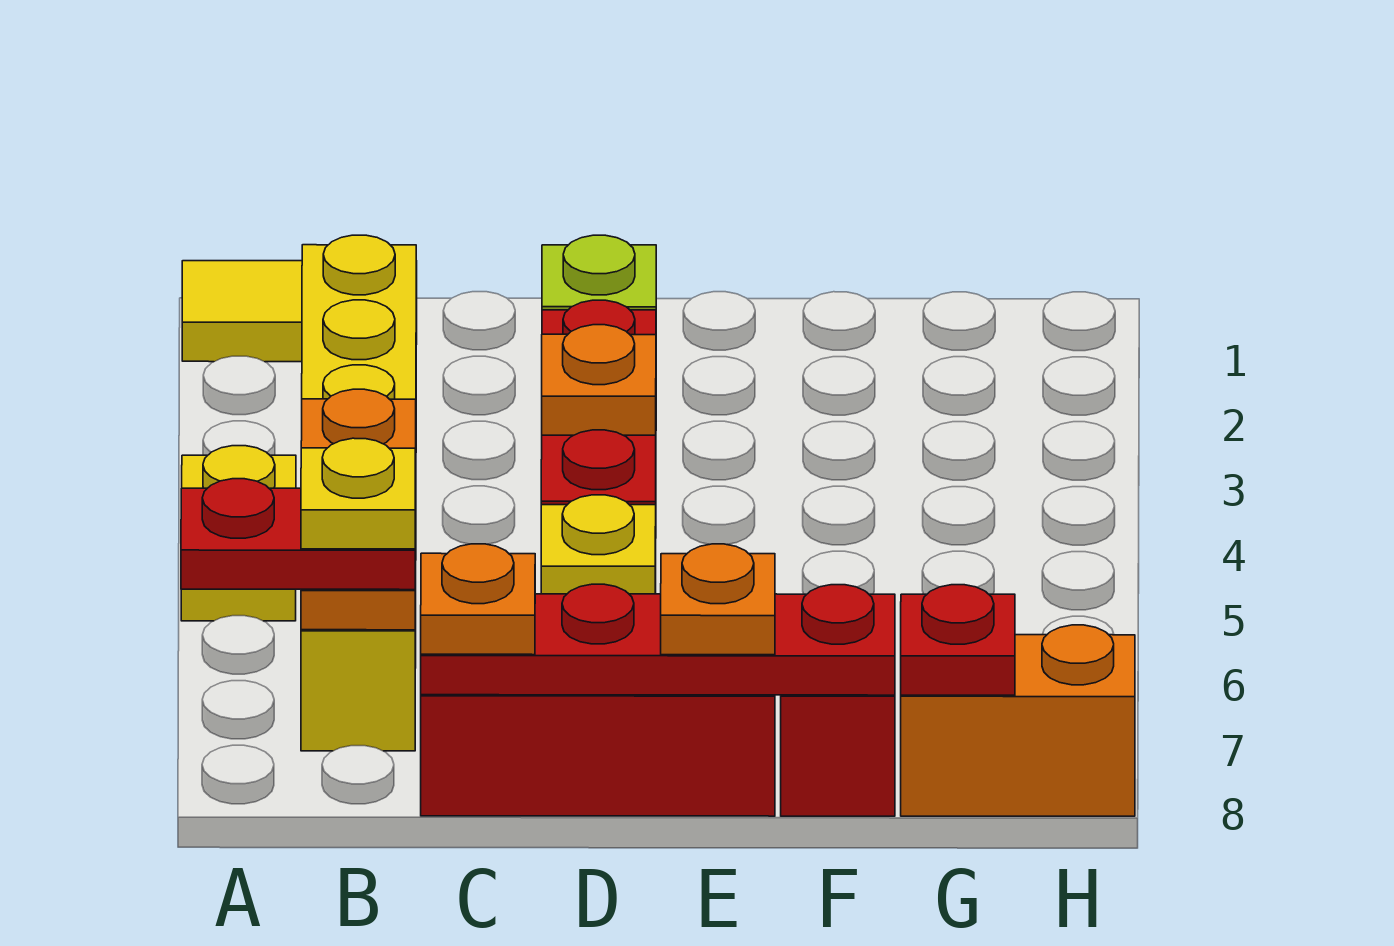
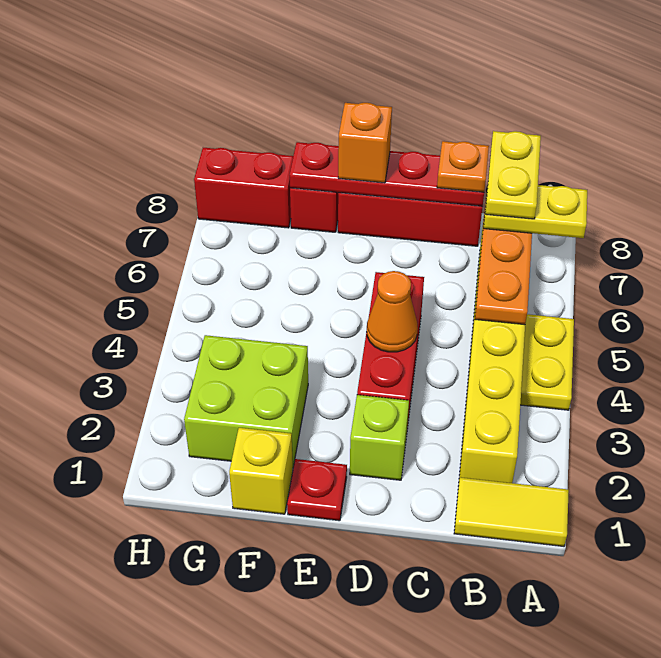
red 1x2 plate [181,479,415,590] -> yellow 1x2 plate [484,185,587,238]
yellow 1x1 plate [301,438,415,549] -> yellow 1x2 plate [485,131,541,219]
orange 1x1 plate [542,325,656,435] -> orange 1x1 cone [367,271,418,352]
yellow 1x1 brick [541,495,656,594] -> yellow 1x1 brick moved to [229,428,293,514]
orange 1x1 plate [661,544,775,655] -> orange 1x1 brick [338,103,392,183]
none -> lime 2x2 brick [184,335,308,467]
orange 1x2 brick [901,625,1135,816] -> red 1x2 brick [194,148,293,228]
red 1x1 plate [901,585,1015,695] -> red 1x1 plate moved to [287,459,347,521]

